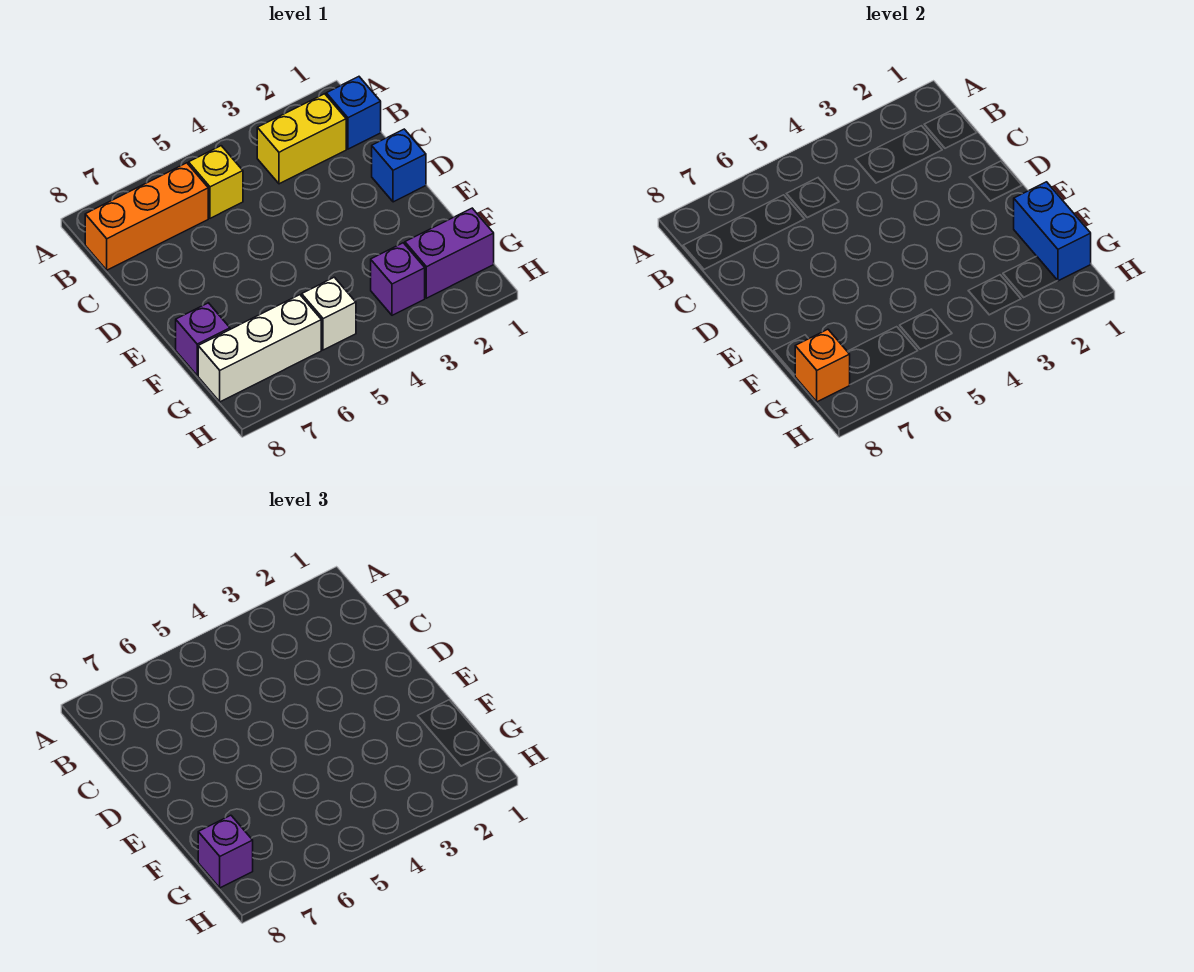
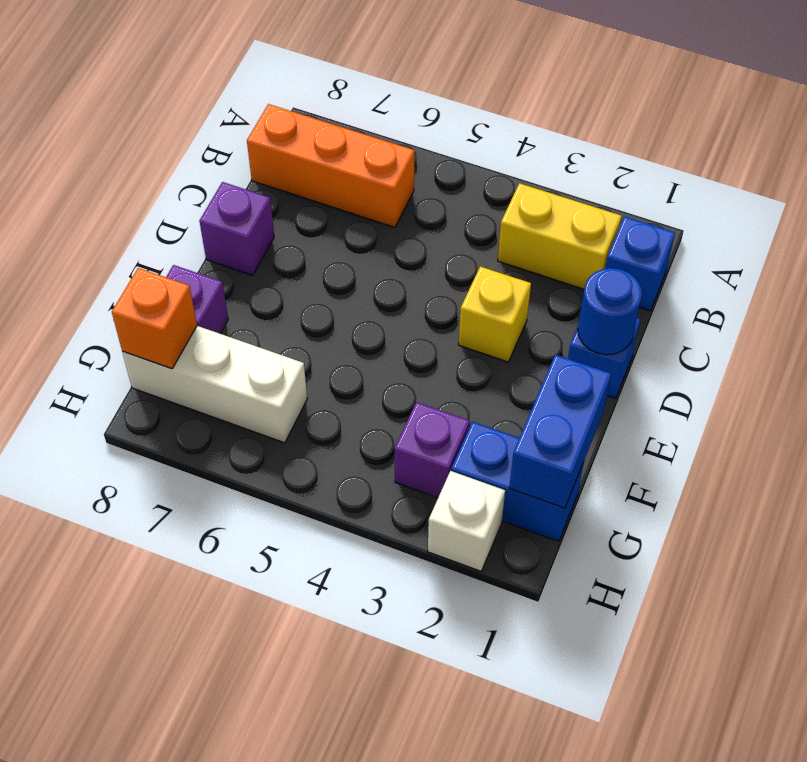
yellow 1x1 brick [189,146,243,218] -> yellow 1x1 brick moved to [459,266,531,362]
none -> blue 1x1 round brick [578,268,642,355]
purple 1x2 brick [405,208,494,298] -> blue 1x2 brick [451,422,584,541]
white 1x1 brick [302,277,356,350] -> white 1x1 brick moved to [428,471,505,571]
purple 1x1 brick [198,815,253,888] -> purple 1x1 brick moved to [199,182,274,276]

